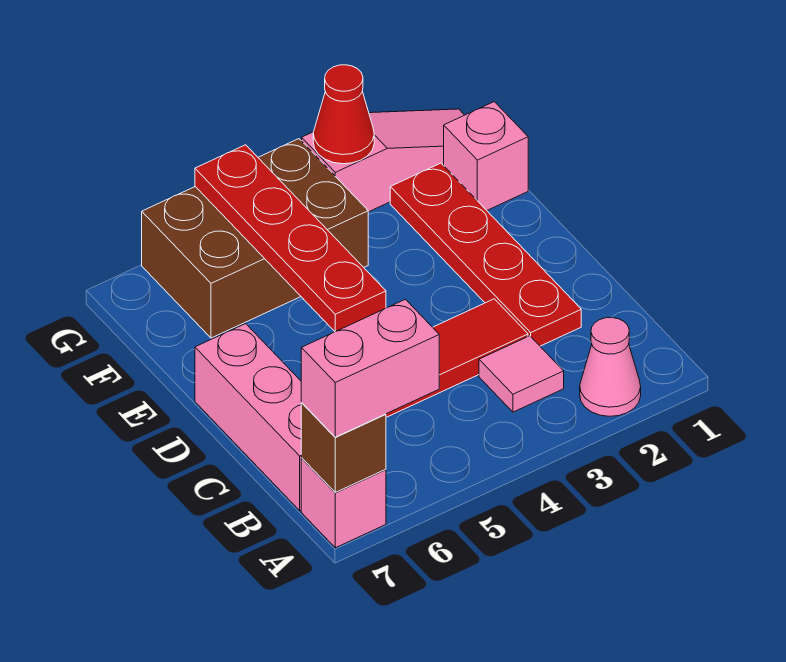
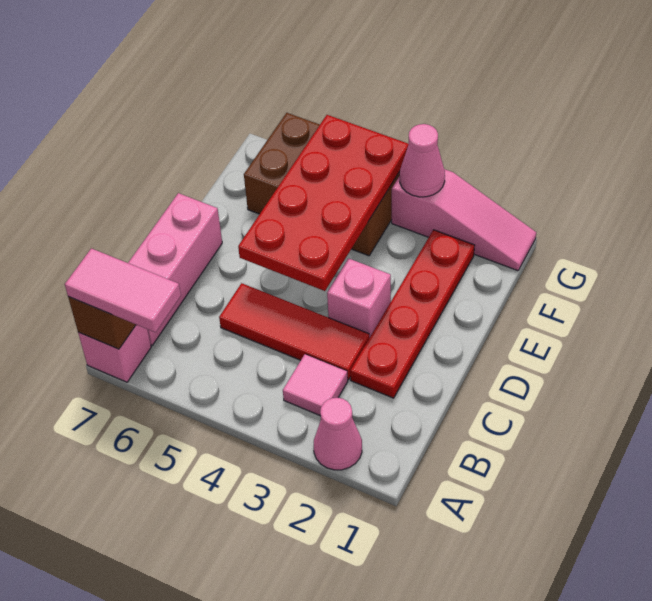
pink 1x2 brick [301,299,439,437] -> pink 1x2 tile [65,248,181,332]
red 1x4 plate [195,145,386,332] -> red 2x4 plate [238,115,409,291]
pink 1x1 brick [444,102,528,210] -> pink 1x1 brick moved to [327,258,391,338]
red 1x1 cone [313,65,374,164] -> pink 1x1 cone [400,124,445,197]

